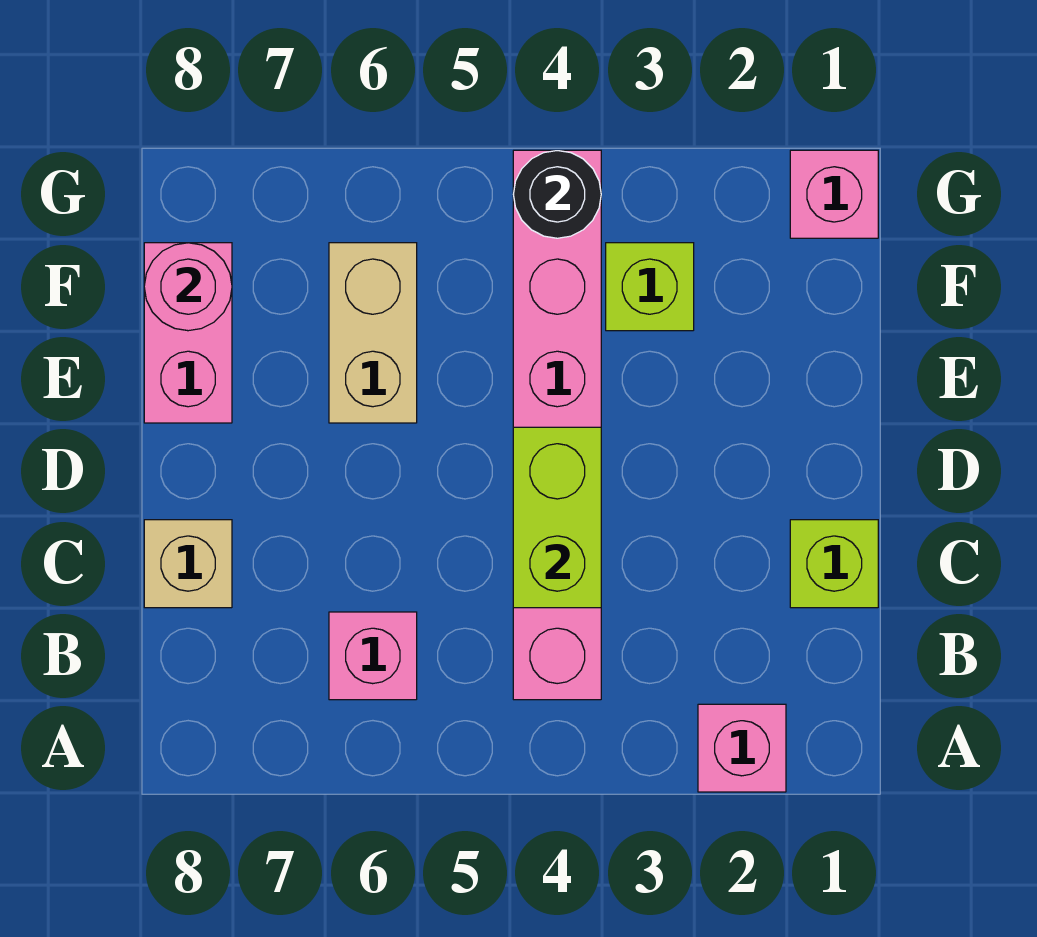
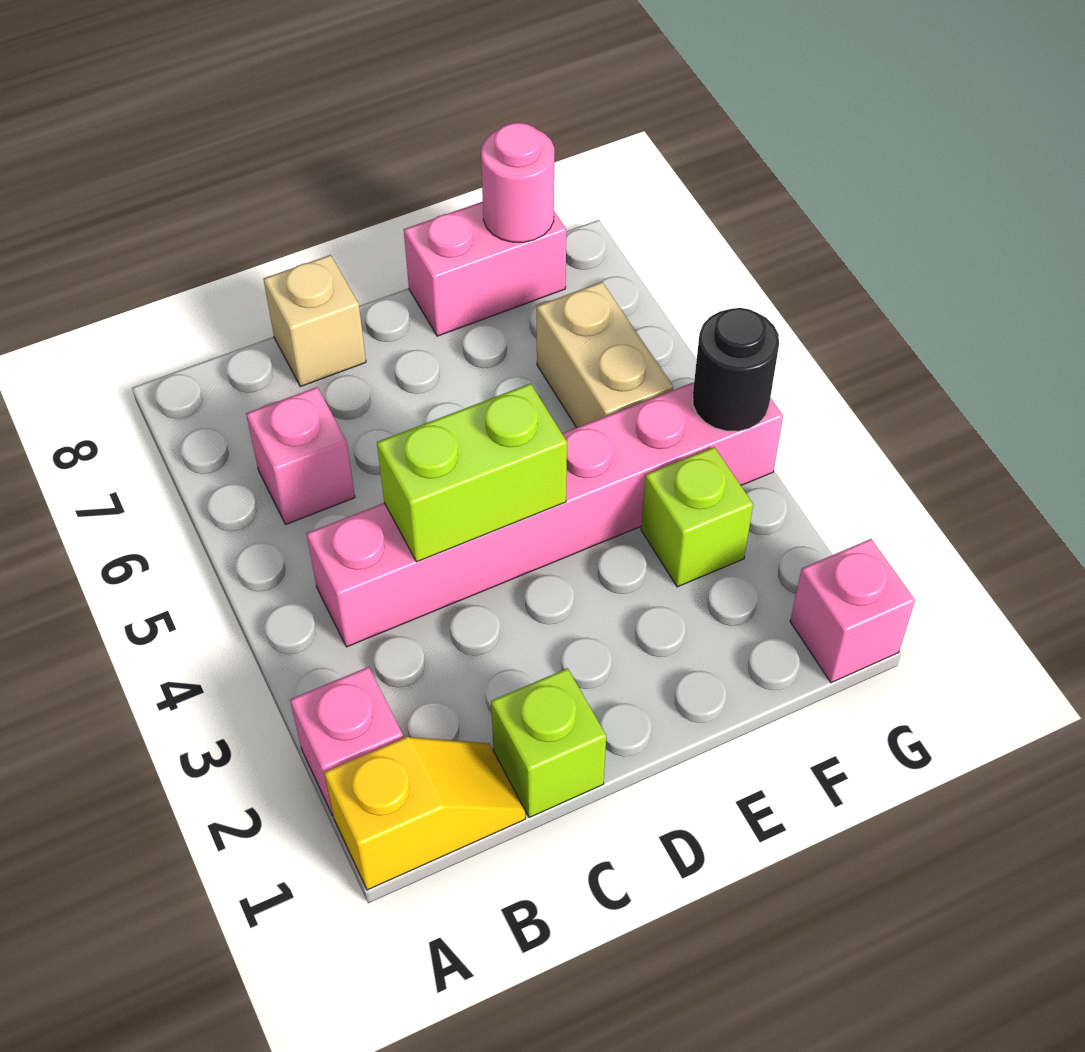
none -> yellow 1x2 slope [324,737,525,890]
tan 1x2 brick [329,243,417,423] -> tan 1x2 brick turned to [537,282,673,428]

